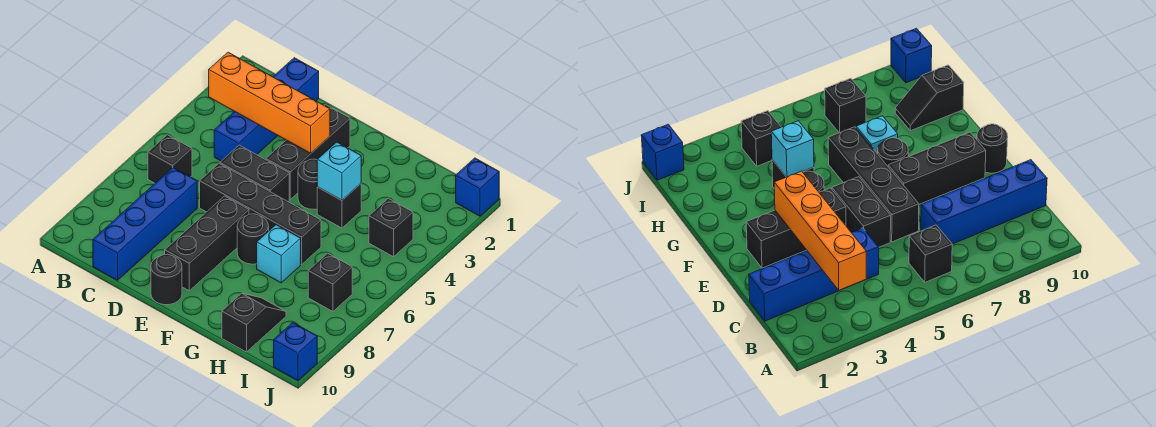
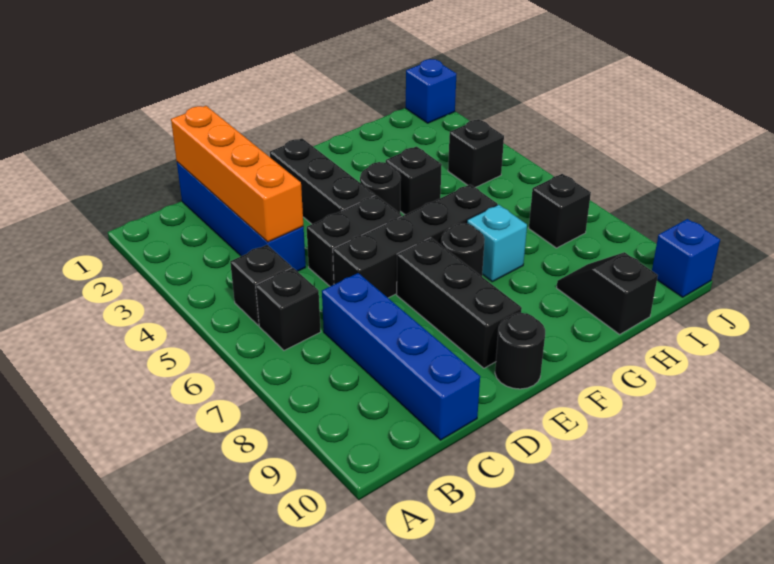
orange 1x4 brick [209,52,330,153] -> orange 1x4 brick turned to [171,106,303,242]
none -> black 1x1 brick [230,245,292,325]
cyan 1x1 brick [317,142,361,200] -> none

